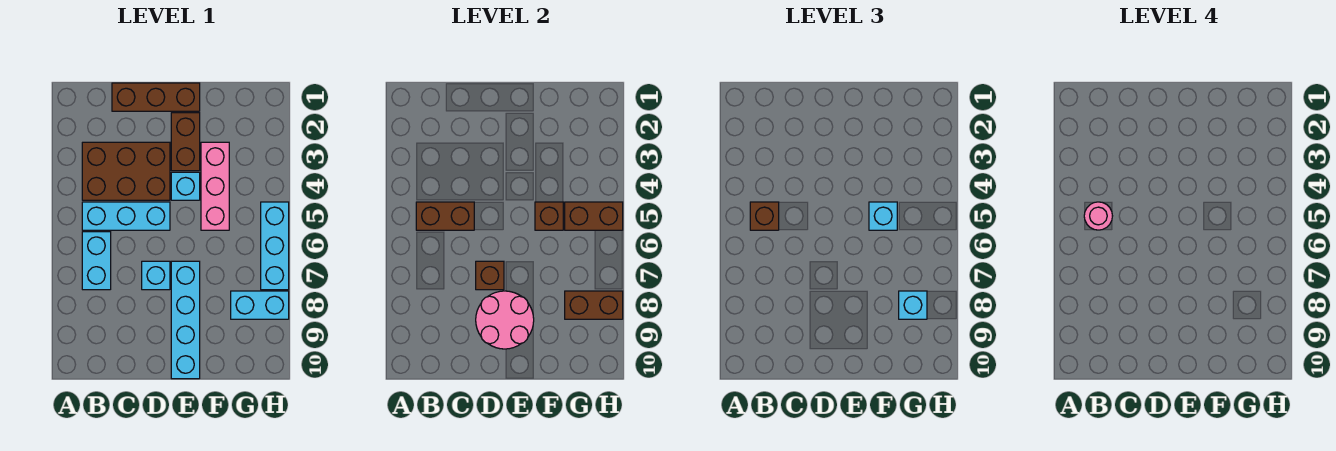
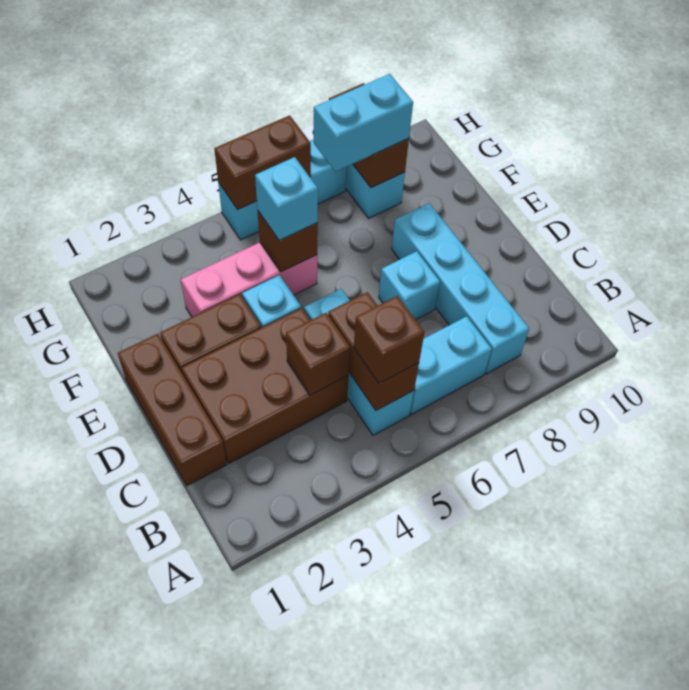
brown 2x3 brick [82,142,170,200] -> brown 2x3 brick turned to [181,308,349,463]
pink 1x1 round brick [1084,202,1112,230] -> none
brown 1x1 brick [476,261,504,290] -> brown 1x1 brick moved to [286,313,350,395]
pink 2x2 round brick [476,291,534,349] -> none
cyan 1x4 brick [171,261,200,379] -> cyan 1x4 brick turned to [392,203,529,374]
brown 1x2 brick [565,202,623,230] -> brown 1x2 brick turned to [214,115,311,210]
cyan 1x1 brick [899,291,927,319] -> cyan 1x2 brick [314,74,413,172]

